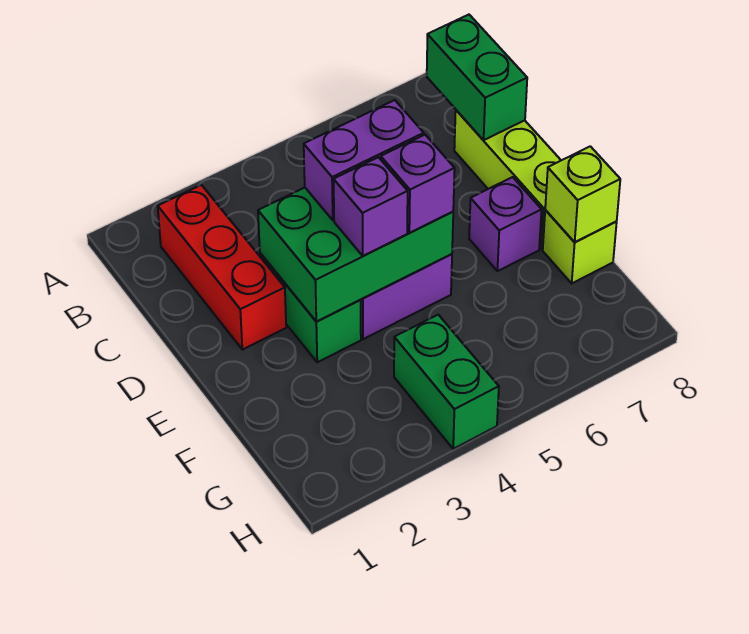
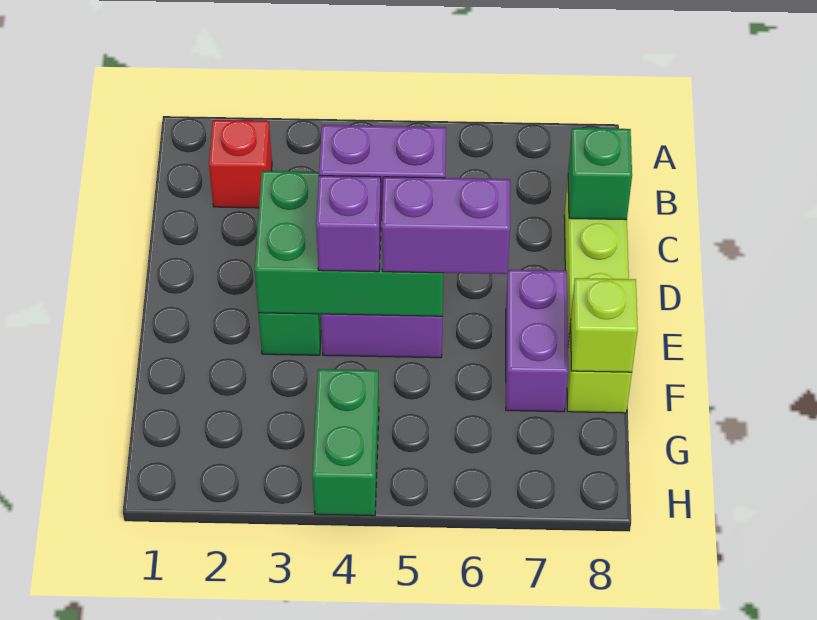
red 1x3 brick [158,185,286,350] -> red 1x1 brick [209,120,272,208]
green 1x2 brick [427,15,527,140] -> green 1x1 brick [568,128,632,220]
purple 1x1 brick [381,135,455,233] -> purple 1x2 brick [382,177,510,274]
purple 1x1 brick [469,177,542,271] -> purple 1x2 brick [506,270,568,412]

